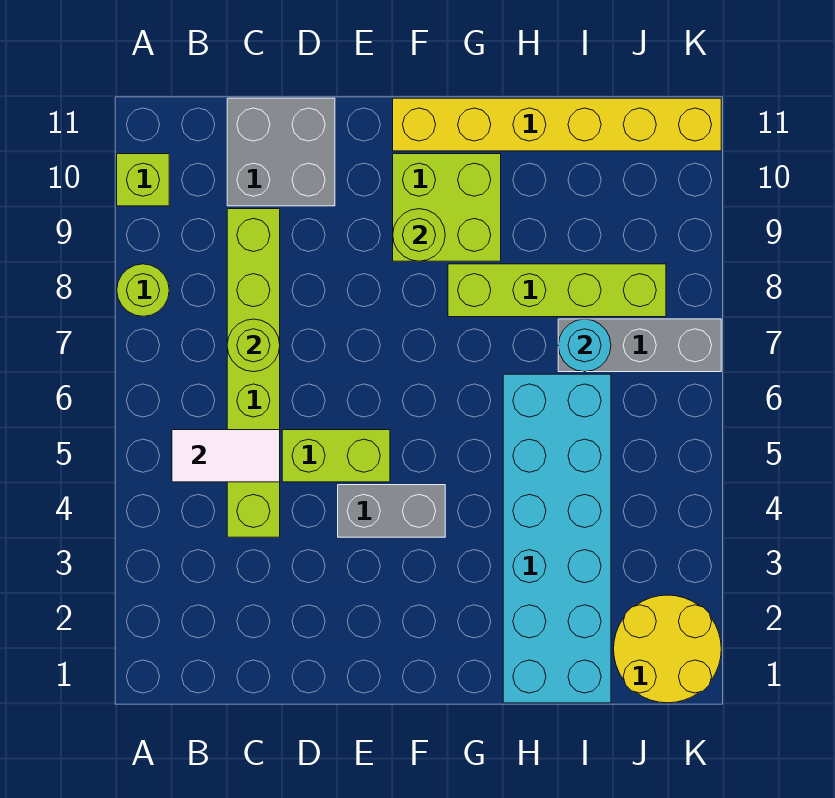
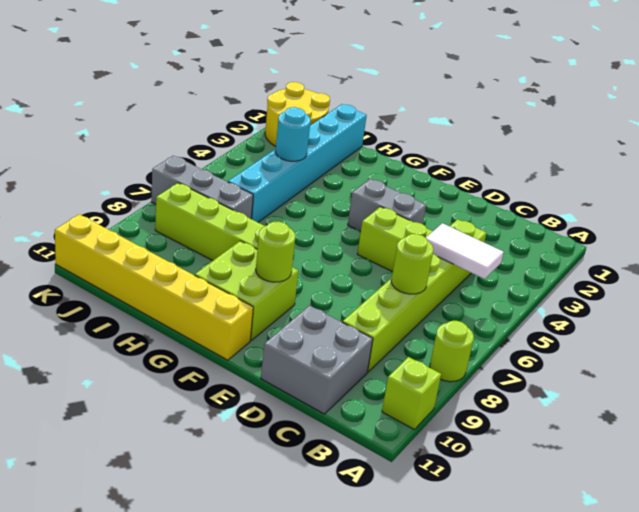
cyan 2x6 brick [503,374,611,703] -> cyan 1x6 brick [228,104,367,222]
cyan 1x1 round brick [558,319,611,372] -> cyan 1x1 round brick moved to [275,107,311,161]

